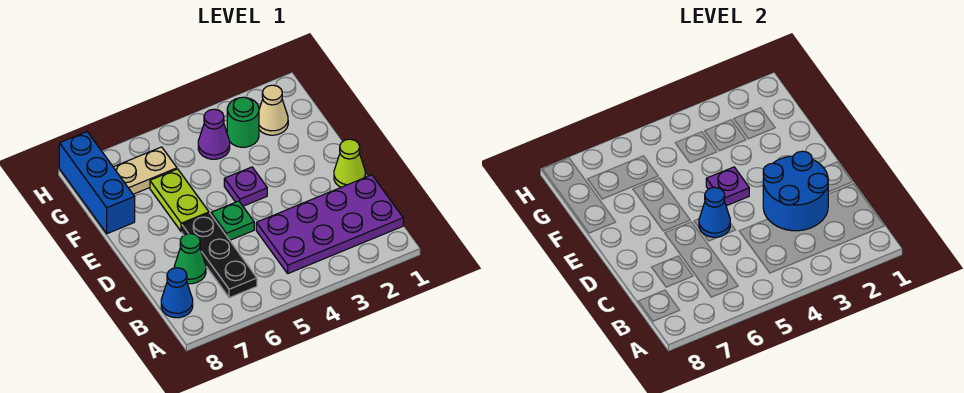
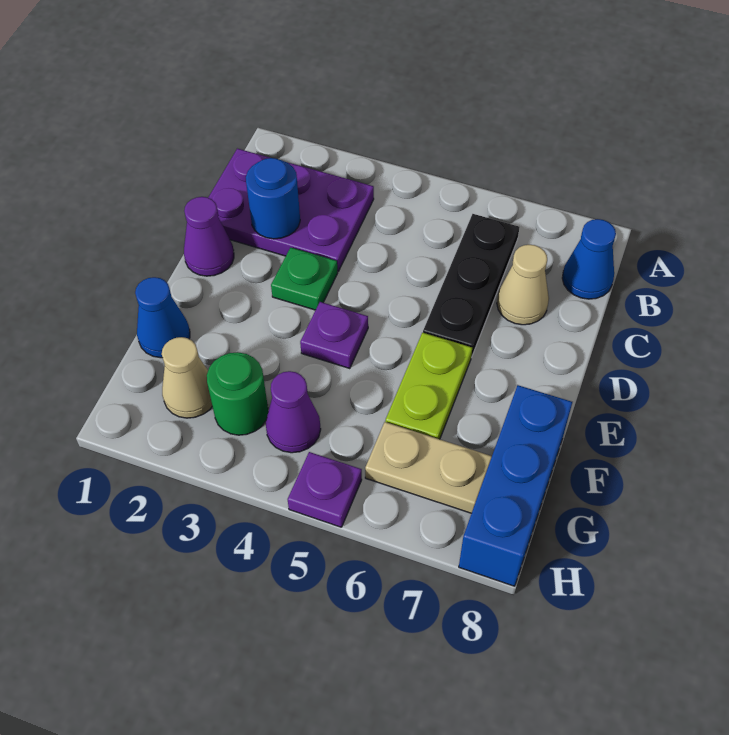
purple 2x4 plate [256,175,403,273] -> purple 2x3 plate [208,149,374,271]
blue 2x2 round brick [763,151,828,231] -> blue 1x1 round brick [246,158,300,239]
green 1x1 cone [174,234,206,284] -> tan 1x1 cone [497,245,549,325]
lime 1x1 cone [334,139,365,187] -> purple 1x1 cone [184,197,234,276]
green 1x1 plate [211,201,254,240] -> green 1x1 plate moved to [271,248,338,310]
blue 1x1 cone [699,187,730,237] -> blue 1x1 cone moved to [135,277,190,358]
purple 1x1 plate [706,167,749,206] -> purple 1x1 plate moved to [288,452,362,527]

